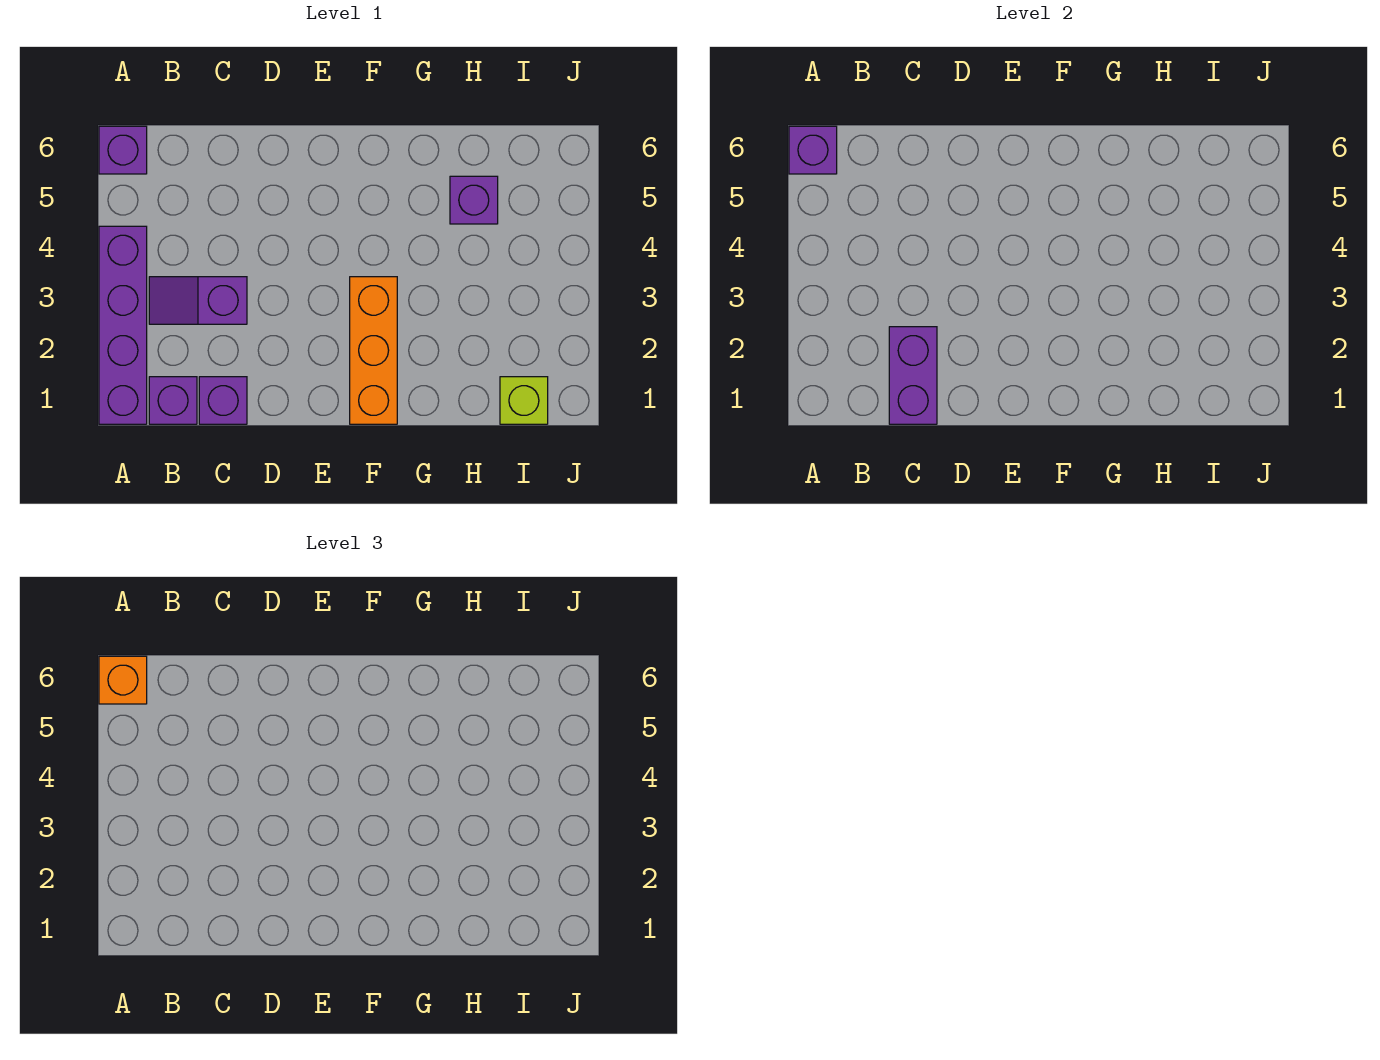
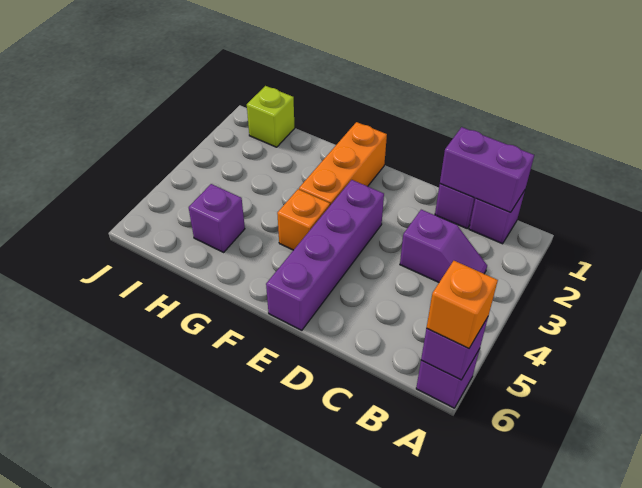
purple 1x4 brick [99,226,147,424] -> purple 1x4 brick moved to [266,180,384,330]
purple 1x2 brick [889,327,937,424] -> purple 1x2 brick turned to [440,127,534,212]
none -> orange 1x1 brick [277,189,330,250]

